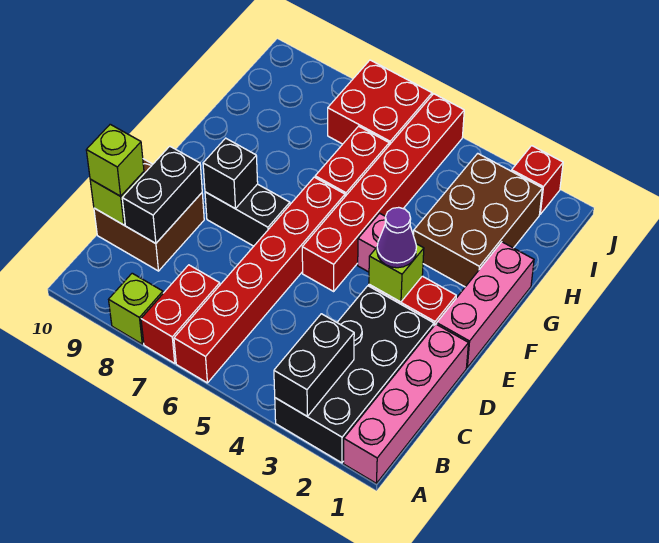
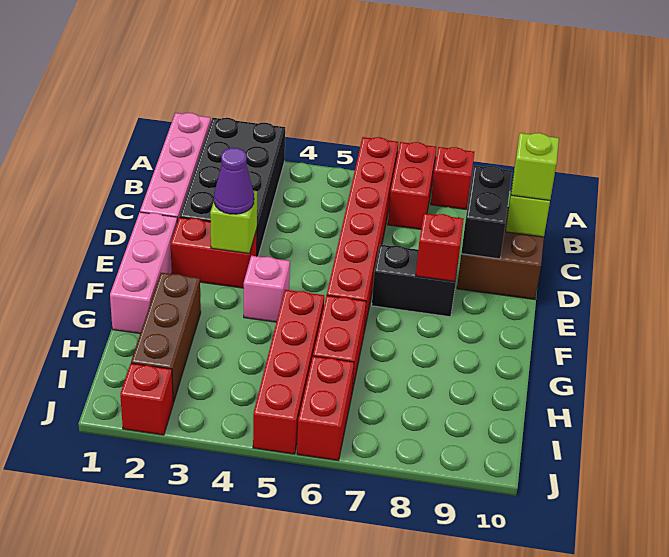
black 1x2 brick [274,314,354,416] -> none
lime 1x1 brick [109,273,163,344] -> red 1x1 brick [431,147,474,209]
red 1x6 brick [302,94,464,291] -> red 1x4 brick [253,290,324,454]
black 1x1 brick [203,138,258,209] -> red 1x1 brick [416,213,464,281]
brown 2x3 brick [413,153,542,287] -> brown 1x3 brick [131,273,201,402]
red 2x2 brick [328,60,432,145] -> red 1x2 brick [297,356,354,461]

